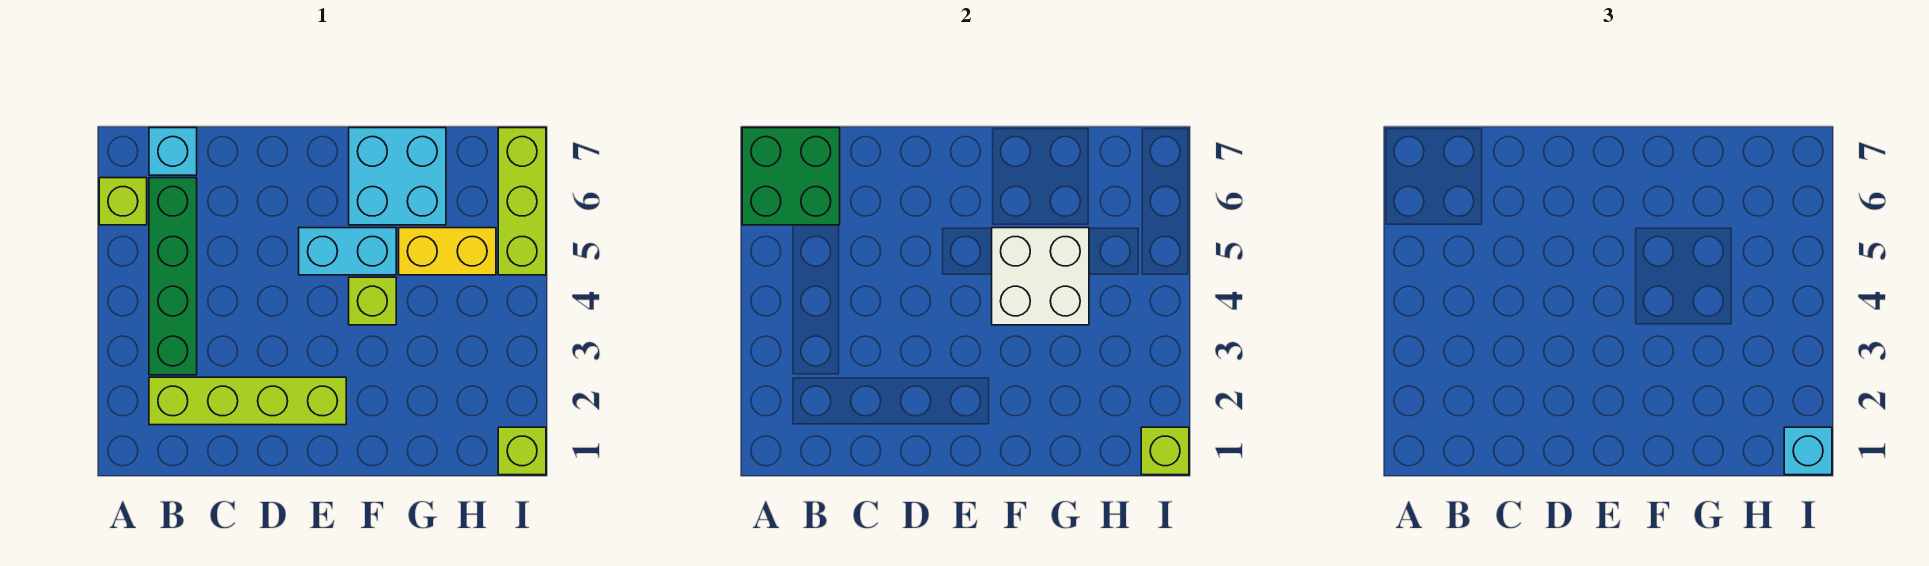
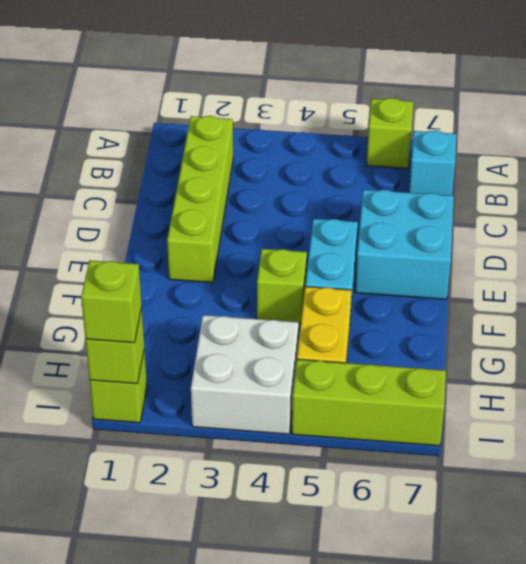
green 2x2 brick [742,128,840,225] -> none
green 1x4 brick [149,178,197,375] -> none
white 2x2 brick [992,228,1089,325] -> white 2x2 brick moved to [191,315,299,434]
cyan 2x2 brick [349,128,446,225] -> cyan 2x2 brick moved to [355,190,454,299]
cyan 1x1 brick [1784,427,1832,475] -> lime 1x1 brick [81,261,142,343]

